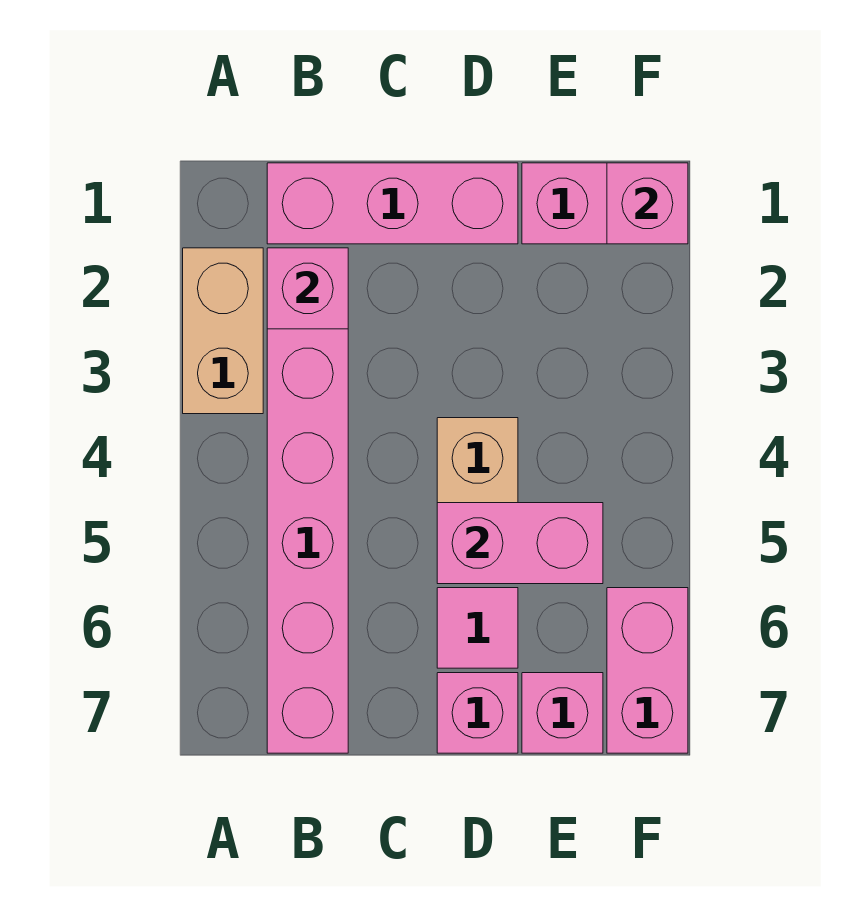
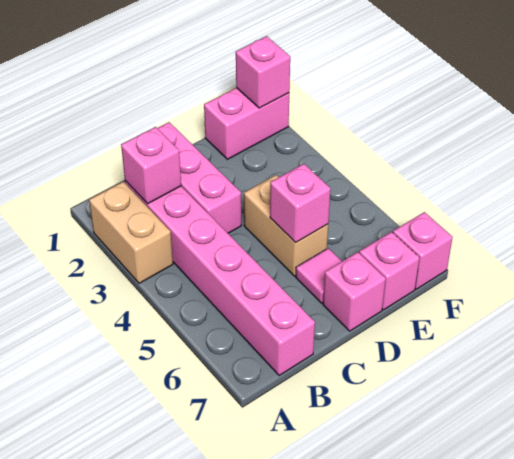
pink 1x3 brick [267,163,518,244] -> pink 1x3 brick turned to [157,122,241,233]
pink 1x2 brick [437,503,603,584] -> pink 1x1 brick [270,164,331,243]
pink 1x2 brick [607,588,688,753] -> pink 1x1 brick [393,212,452,289]

